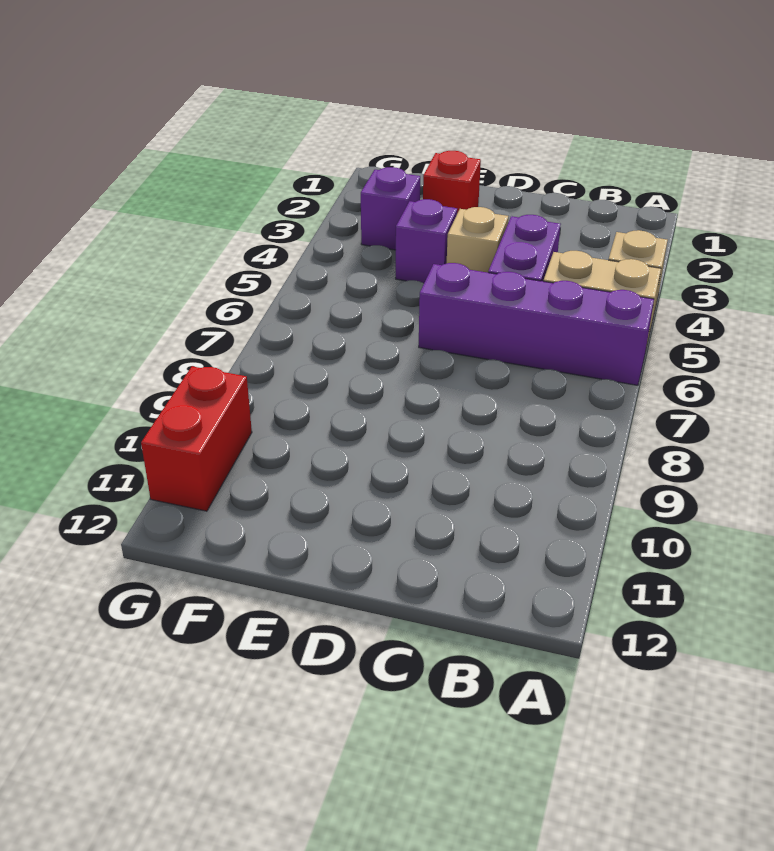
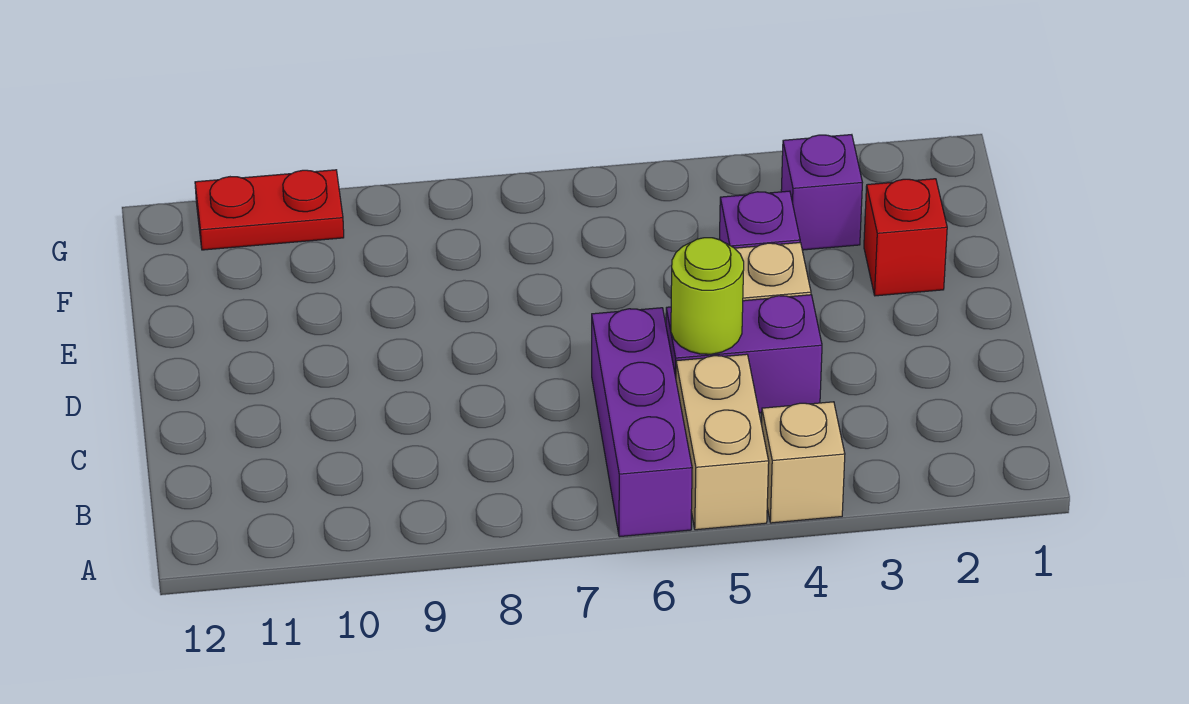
purple 1x4 brick [419,263,654,385] -> purple 1x3 brick [592,308,692,537]
none -> lime 1x1 round brick [671,238,744,354]
red 1x2 brick [141,366,252,511] -> red 1x2 plate [195,170,344,250]

